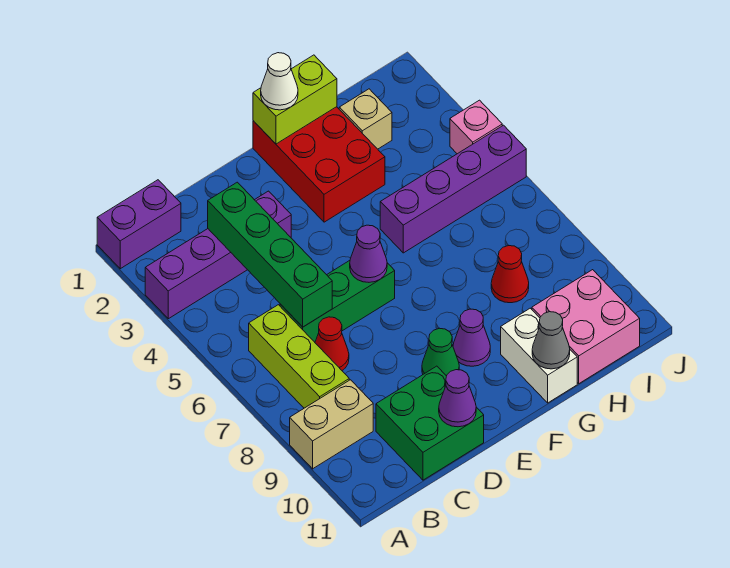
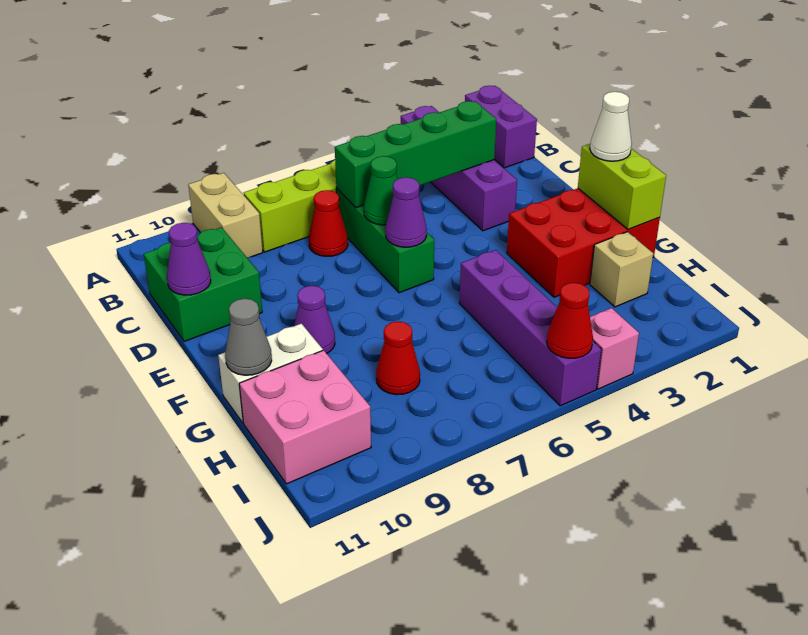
green 1x1 cone [422,328,459,376] -> green 1x1 cone moved to [364,156,397,225]
none -> red 1x1 cone [547,283,593,358]

